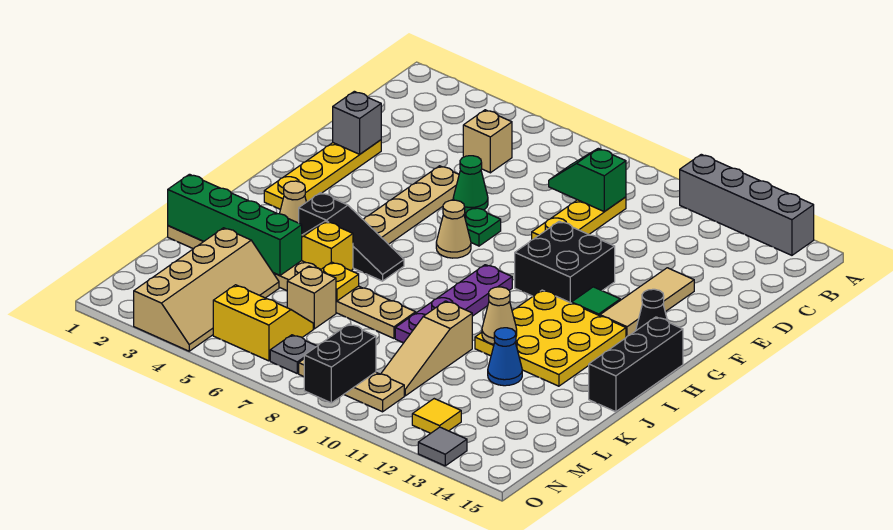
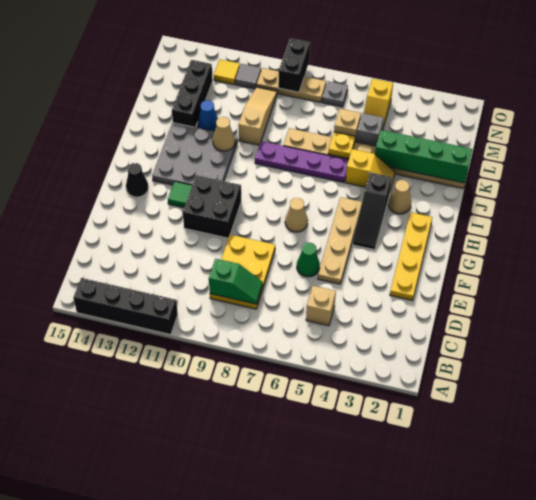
grey 1x4 brick [680,154,814,255] -> black 1x4 brick [73,278,178,335]
yellow 1x3 plate [532,197,626,240] -> yellow 2x3 plate [210,235,275,309]
grey 1x1 brick [333,91,381,154] -> grey 1x1 brick moved to [356,113,384,146]
tan 1x3 tile [600,268,694,337] -> none
green 1x1 plate [464,207,501,246] -> none
purple 1x4 plate [395,265,512,343] -> purple 1x4 plate turned to [255,141,348,182]
yellow 3x3 plate [475,290,626,386] -> grey 3x3 plate [152,123,238,185]
black 1x3 brick [589,317,683,412] -> black 1x3 brick moved to [172,60,213,127]
black 1x3 slope [299,193,404,281] -> black 1x3 slope turned to [353,172,392,250]
tan 2x4 slope [134,228,279,351] -> none
yellow 2x2 slope [213,285,313,361] -> yellow 1x2 slope [364,78,393,130]
grey 1x1 tile [418,427,467,466] -> grey 1x1 tile moved to [235,64,261,89]

